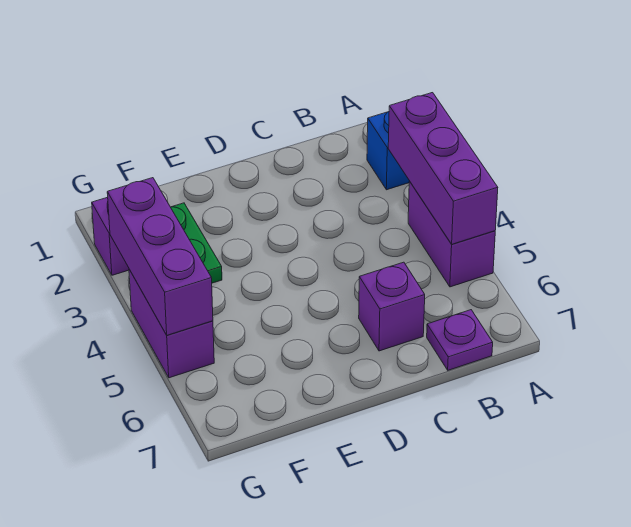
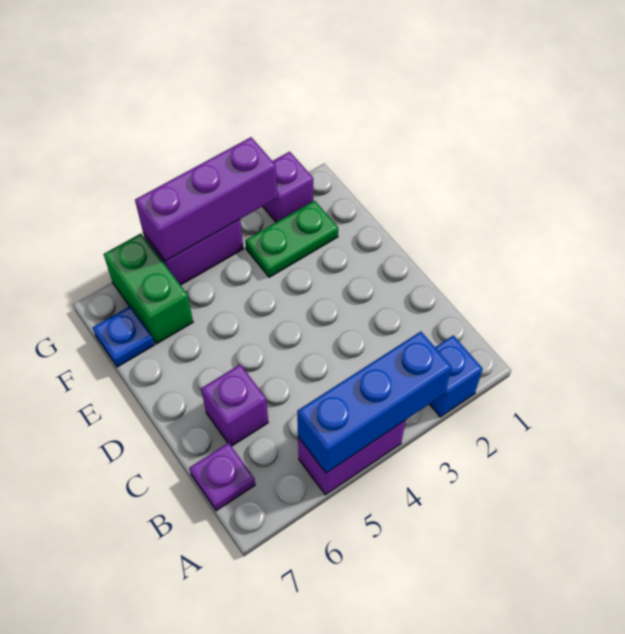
purple 1x3 brick [388,93,498,244] -> blue 1x3 brick [297,332,452,473]
none -> green 1x2 brick [104,234,193,344]
none -> blue 1x1 plate [93,306,155,367]

